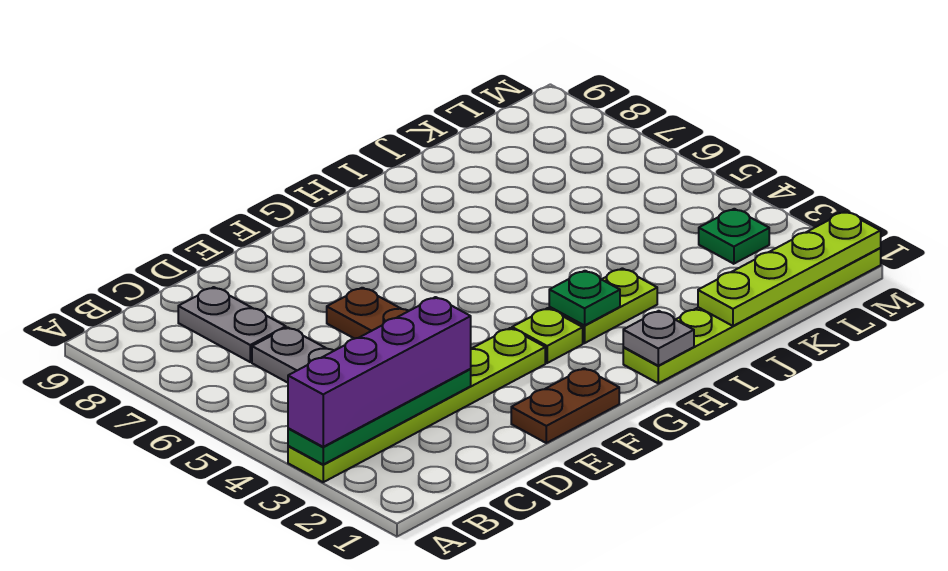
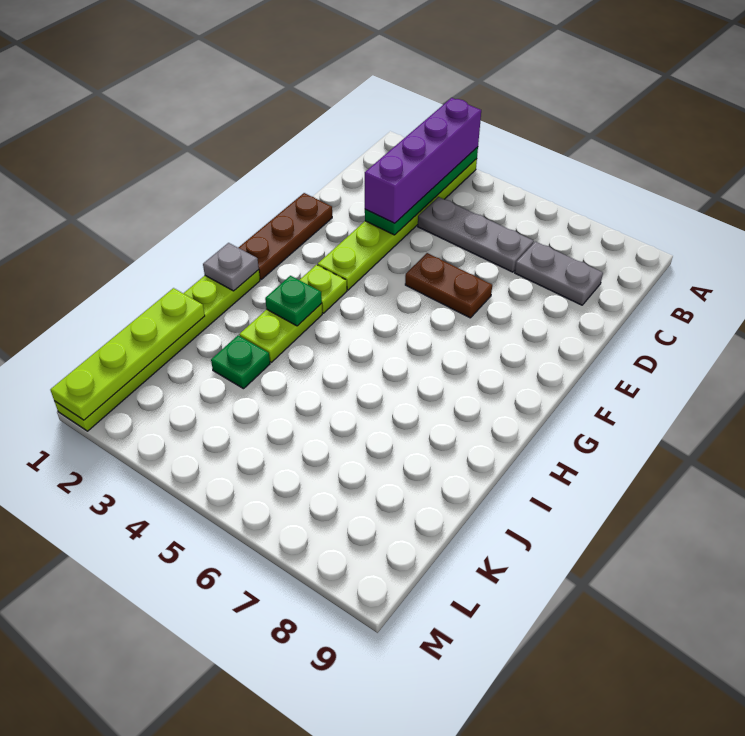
brown 1x2 plate [511,368,619,443] -> brown 1x3 plate [238,193,332,279]
green 1x1 plate [699,209,769,264] -> green 1x1 plate moved to [211,336,270,389]

